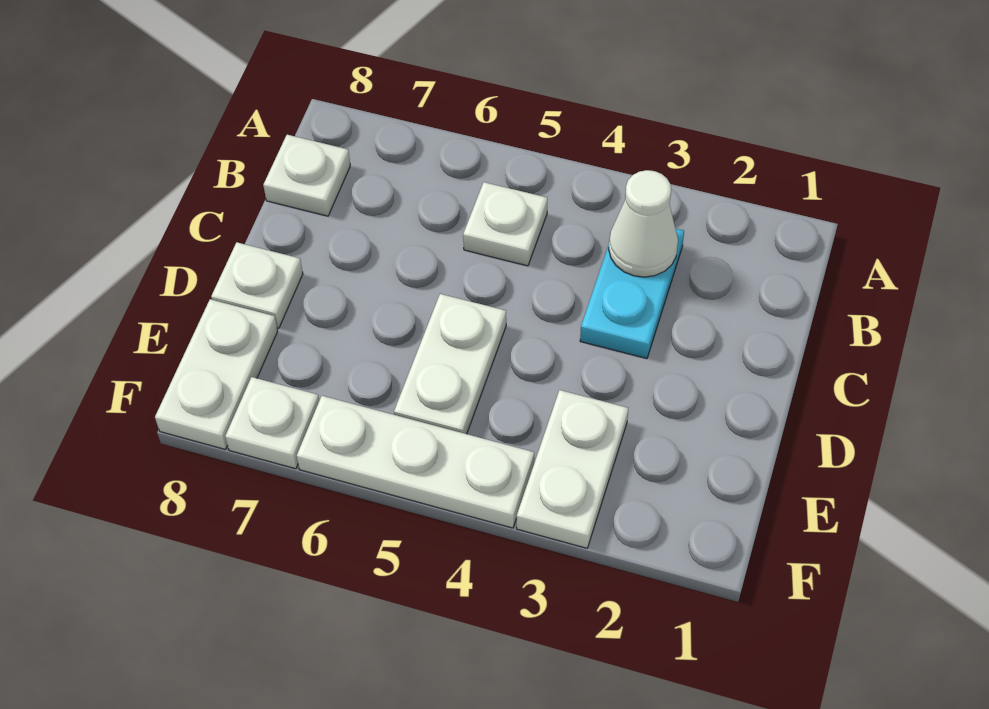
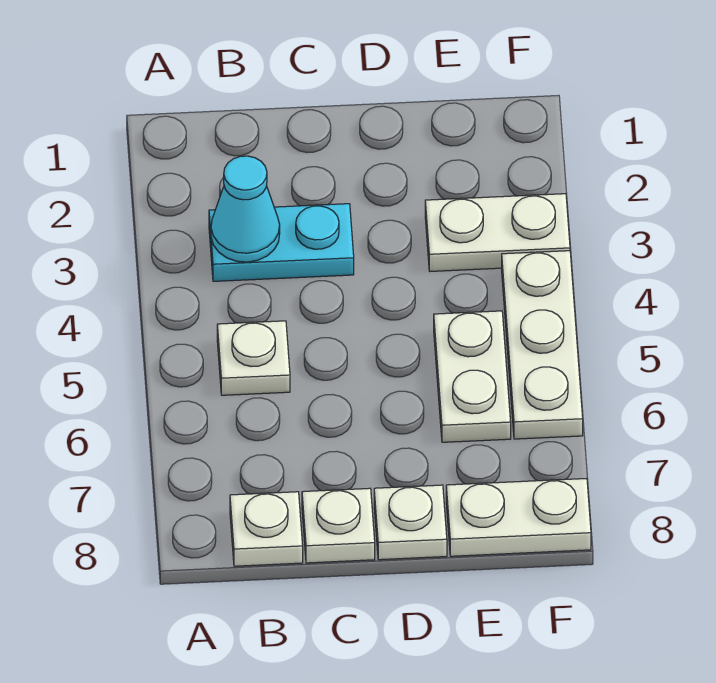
white 1x1 cone [609,170,678,277] -> cyan 1x1 cone [211,156,280,262]
white 1x2 plate [394,294,506,434] -> white 1x2 plate turned to [434,311,511,442]
white 1x1 plate [225,377,319,469] -> white 1x1 plate moved to [302,488,375,563]

